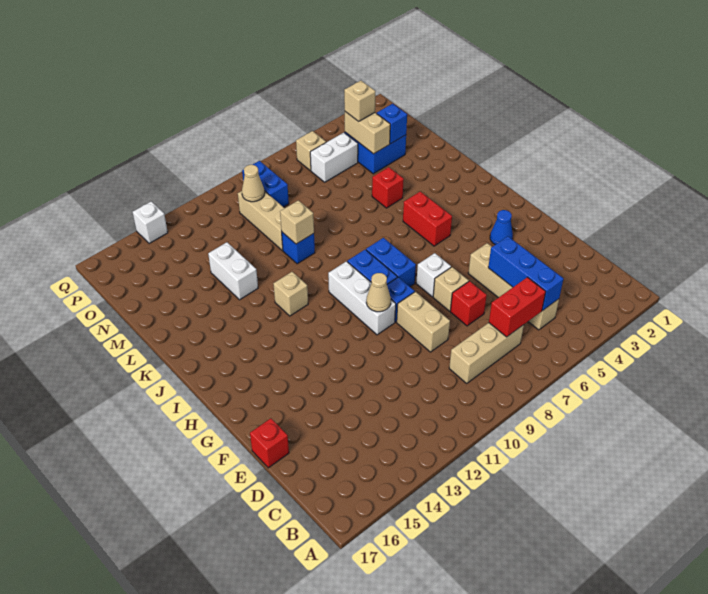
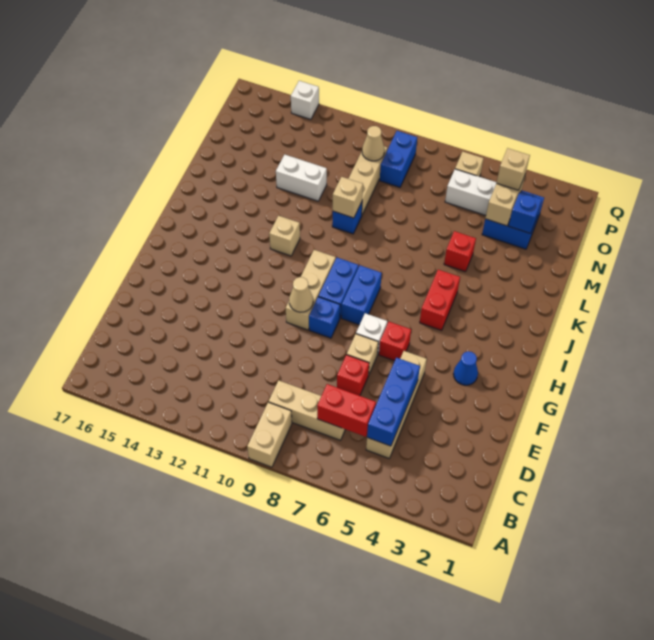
tan 1x2 brick [397,292,450,352] -> tan 1x2 brick moved to [247,402,292,467]
red 1x1 brick [250,418,289,468] -> red 1x1 brick moved to [379,322,411,361]
white 1x3 brick [328,261,396,335] -> tan 1x3 brick [286,250,336,330]
white 1x2 brick [208,242,258,300] -> white 1x2 brick turned to [276,155,327,201]

